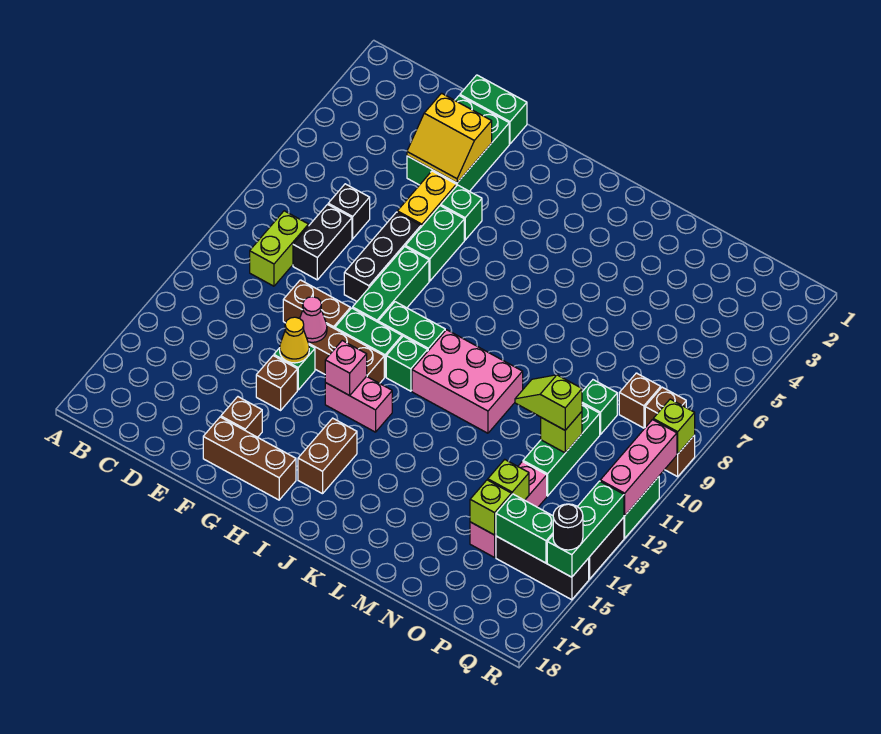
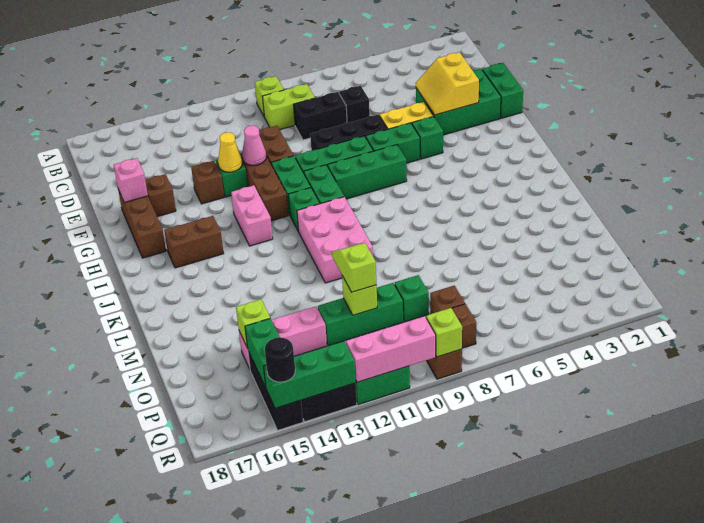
none -> green 1x3 brick [328,145,407,199]
pink 1x1 brick [325,341,367,396] -> pink 1x1 brick moved to [114,158,148,203]
lime 1x1 brick [488,459,529,500] -> lime 1x1 brick moved to [255,76,284,116]

